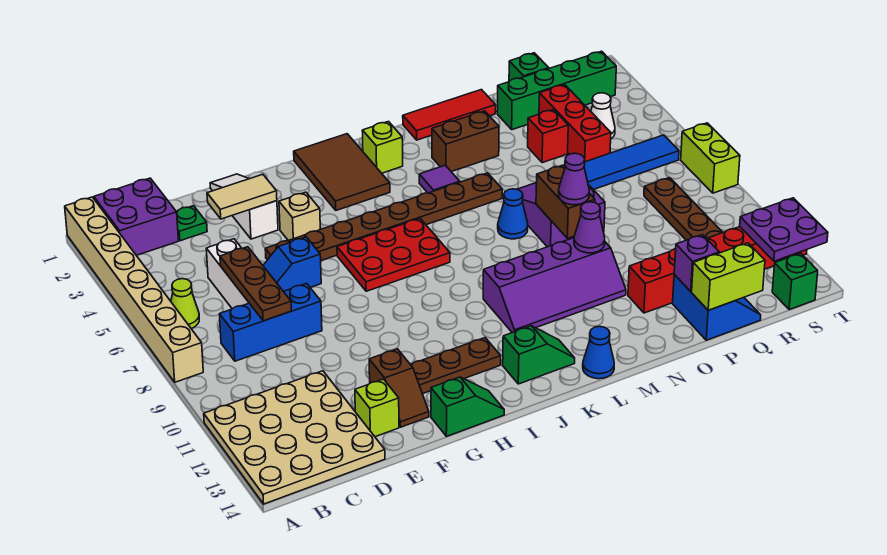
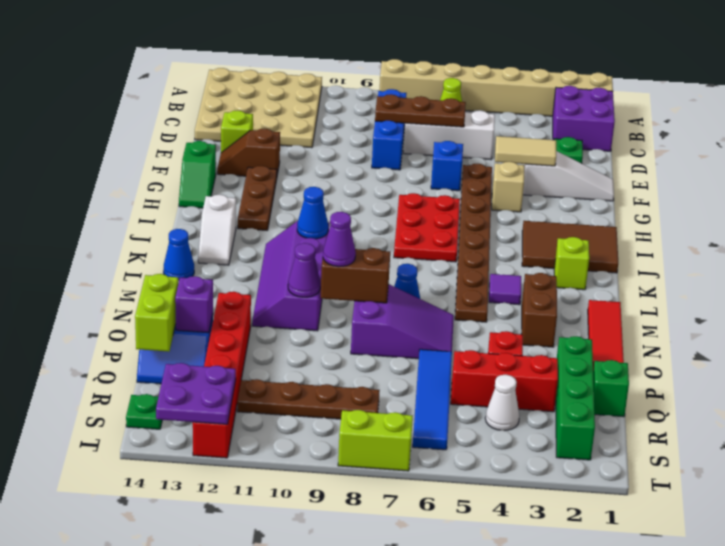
tan 1x2 tile [207,174,277,219] -> tan 1x2 tile turned to [495,136,556,166]
green 1x2 slope [503,326,575,384] -> white 1x2 slope [198,195,236,265]
none -> blue 1x1 cone [297,187,328,239]
green 1x1 brick [772,253,818,310] -> green 1x1 plate [126,394,162,429]

